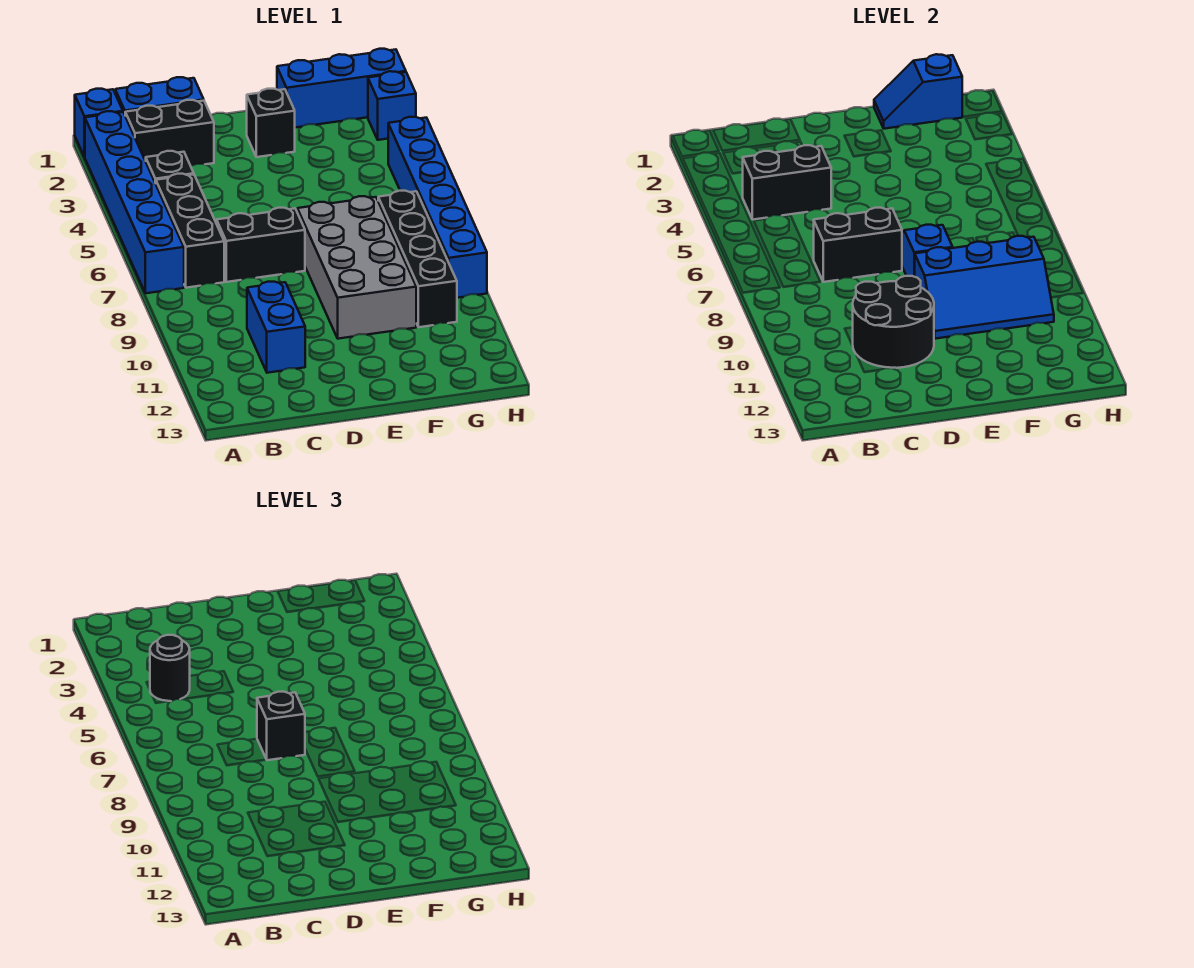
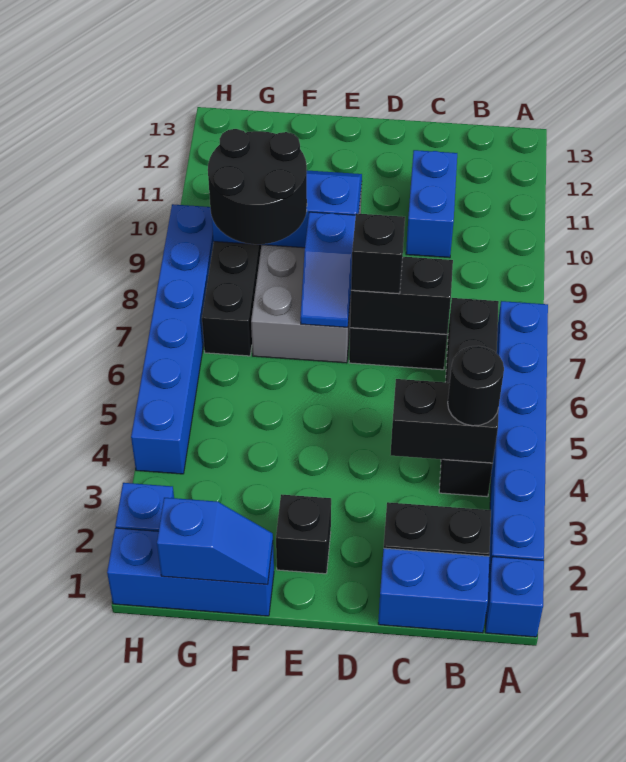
black 2x2 round brick [852,276,934,368] -> black 2x2 round brick moved to [208,129,307,244]

